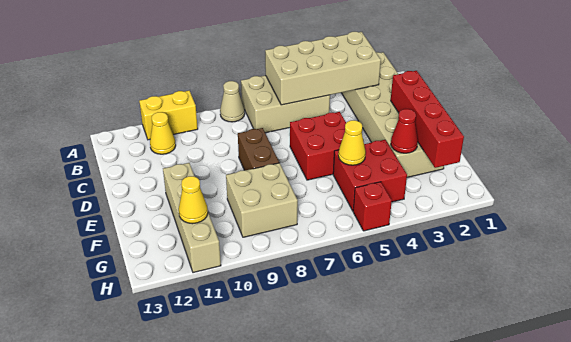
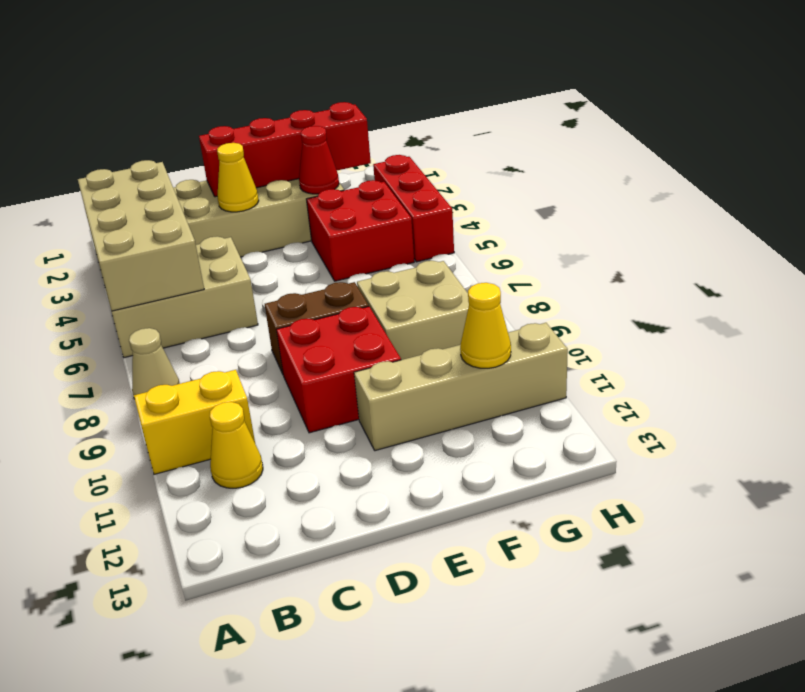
tan 2x3 brick [241,75,330,133] -> tan 2x3 brick turned to [108,236,258,358]
yellow 1x2 brick [139,91,198,140] -> yellow 1x2 brick turned to [134,370,255,474]
red 2x2 brick [290,112,346,180] -> red 2x2 brick moved to [276,307,401,433]
yellow 1x1 cone [338,120,366,165] -> yellow 1x1 cone moved to [217,143,259,212]
red 1x1 brick [353,182,392,231] -> red 1x3 brick [373,155,454,262]

